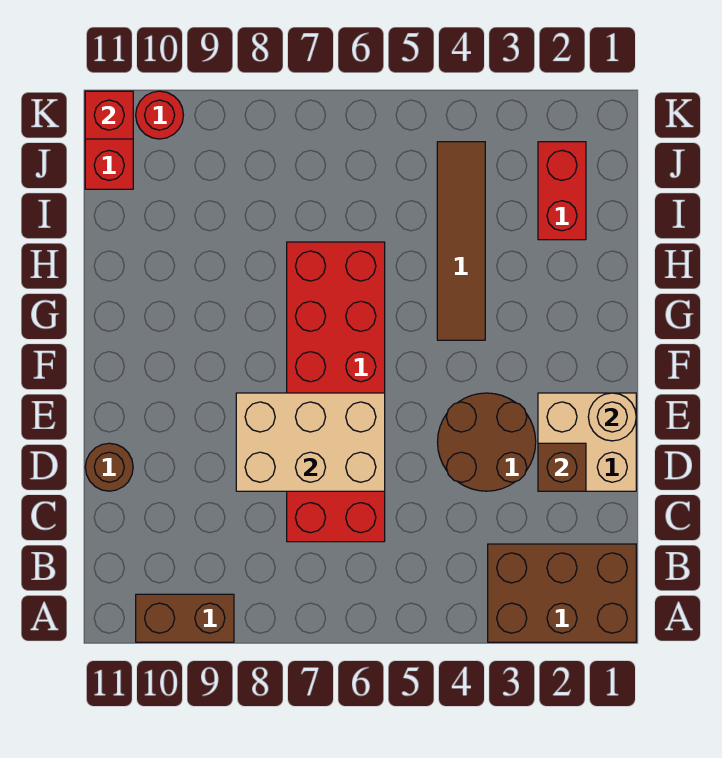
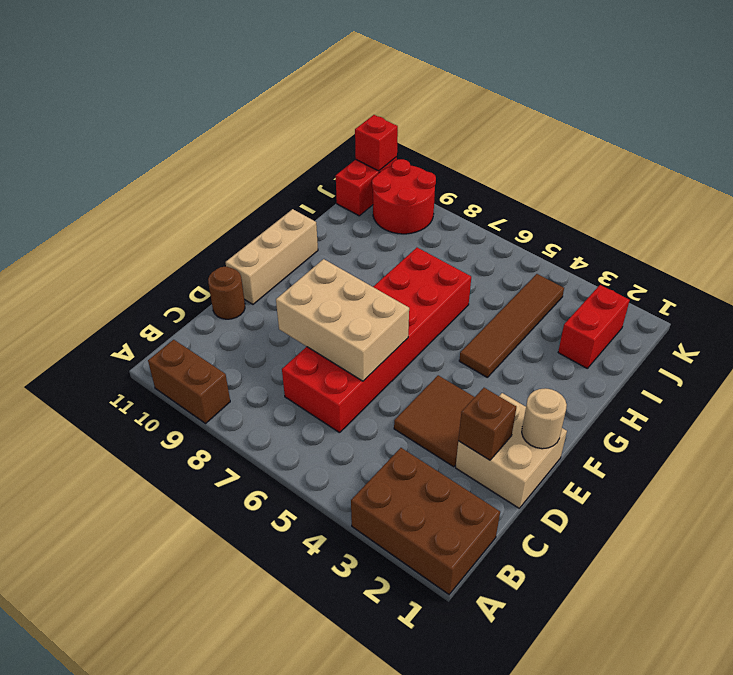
brown 2x2 round brick [438,393,536,491] -> brown 2x2 tile [394,375,475,467]
none -> tan 1x3 brick [226,209,318,304]
red 1x1 round brick [136,91,183,139] -> red 2x2 round brick [372,159,436,234]

